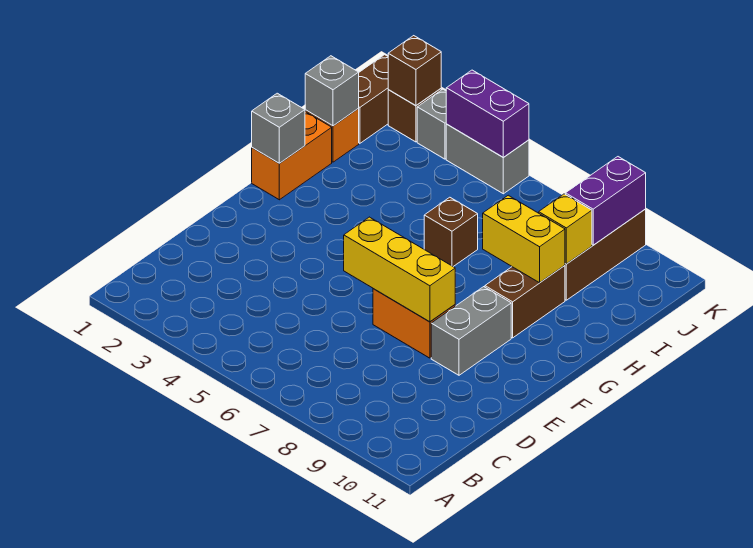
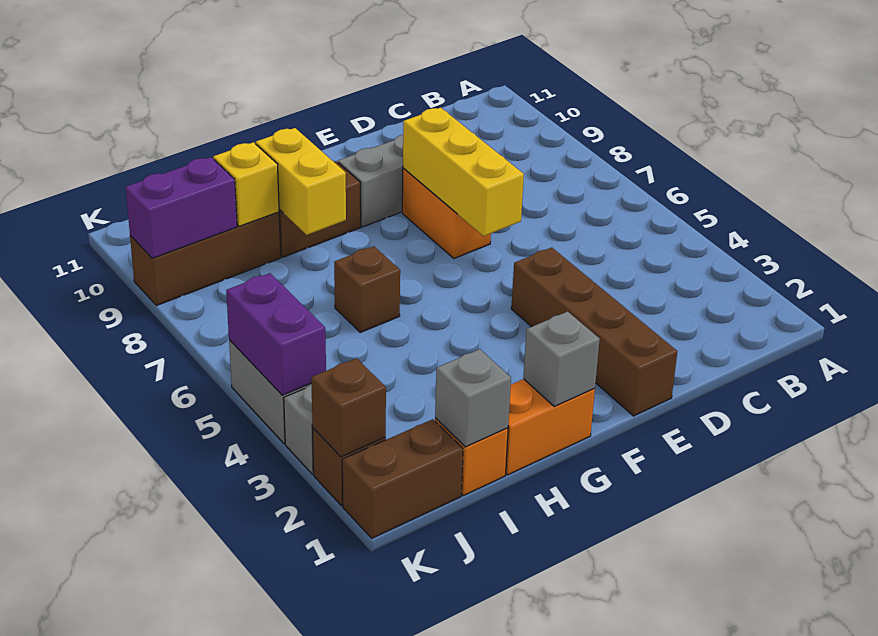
none -> brown 1x4 brick [511,247,677,416]

